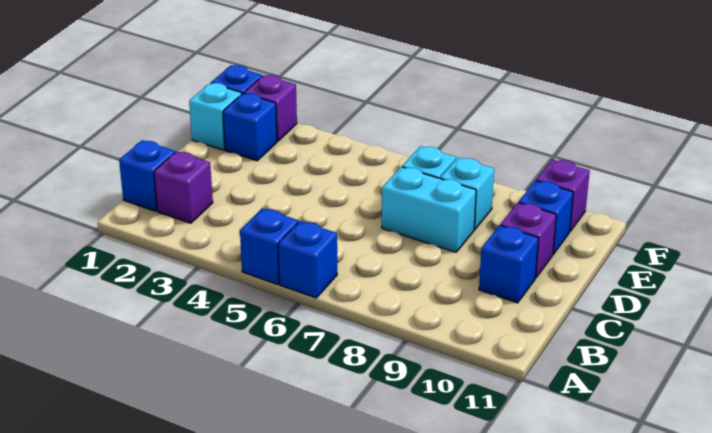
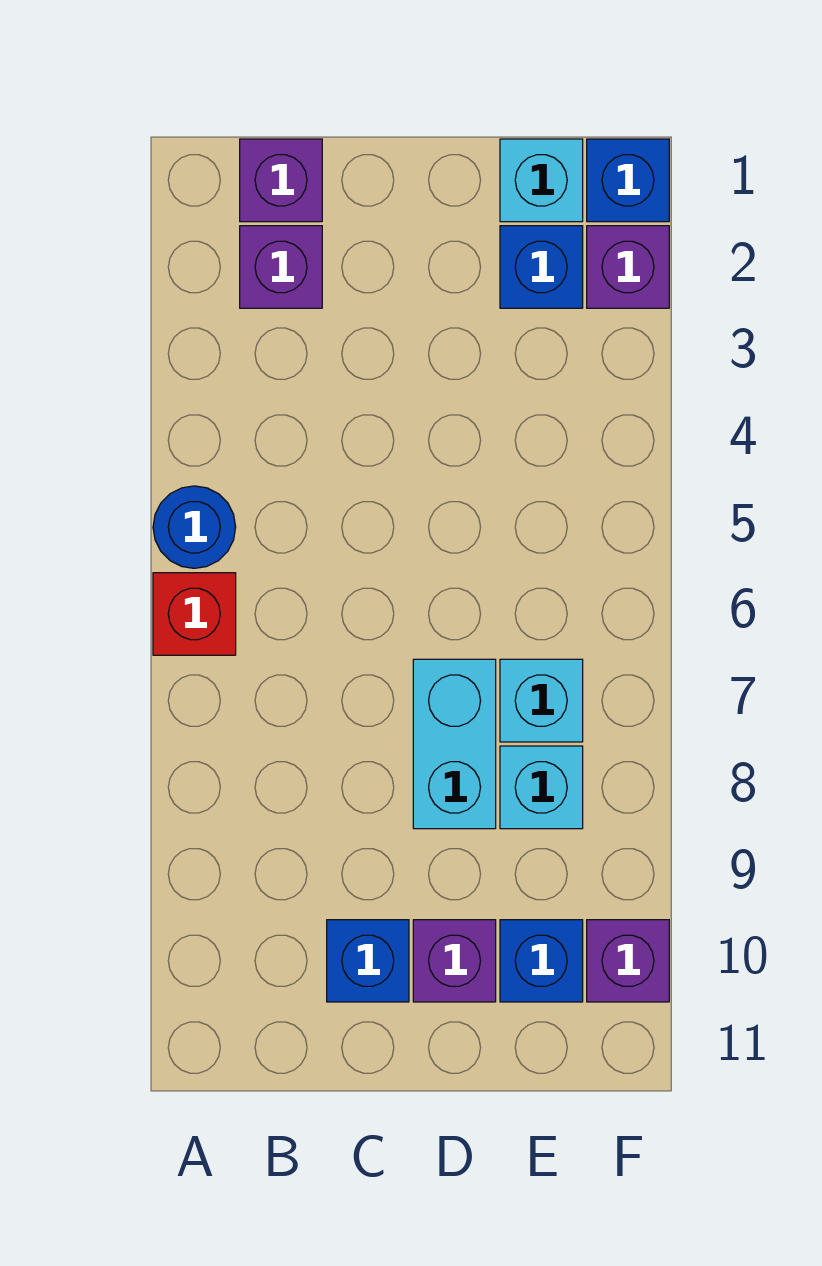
blue 1x1 brick [240,208,298,284] -> blue 1x1 round brick [153,486,236,568]
blue 1x1 brick [278,221,337,298] -> red 1x1 brick [153,573,236,655]
blue 1x1 brick [119,140,175,211] -> purple 1x1 brick [240,139,322,222]

